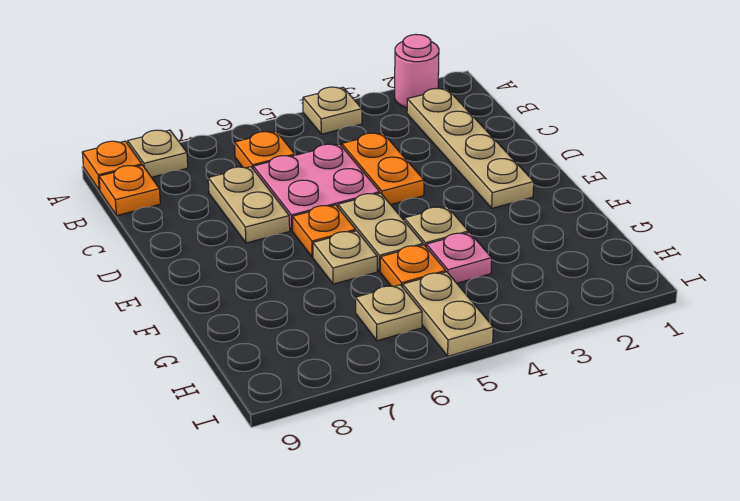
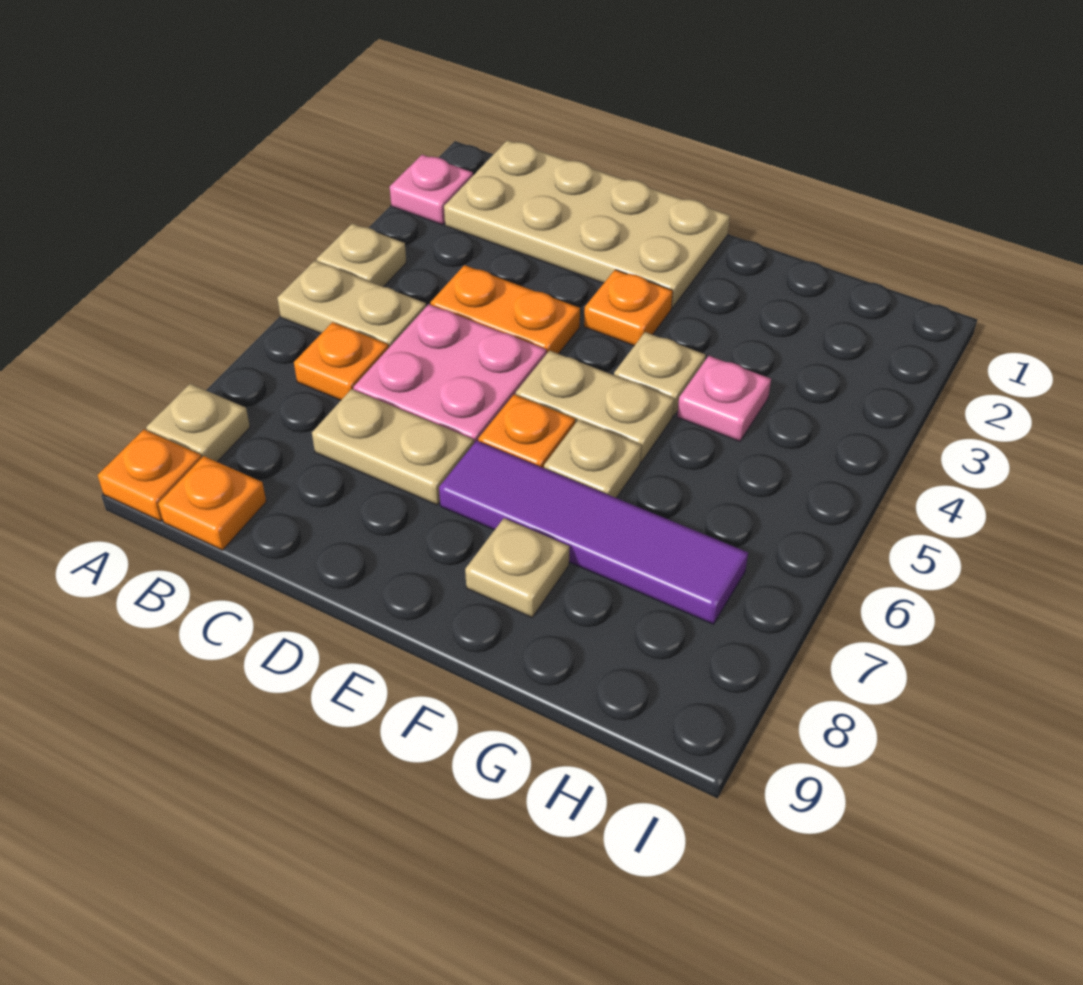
pink 1x1 round brick [395,34,439,108] -> pink 1x1 plate [390,155,473,225]
tan 1x4 plate [407,89,534,208] -> tan 2x4 plate [444,140,730,308]
none -> purple 1x4 tile [439,441,748,624]
orange 1x1 plate [380,245,446,287] -> orange 1x1 plate moved to [584,270,673,346]
tan 1x2 plate [403,272,493,356] -> tan 1x2 plate moved to [277,261,426,347]
tan 1x1 plate [356,285,422,341] -> tan 1x1 plate moved to [465,518,569,618]

